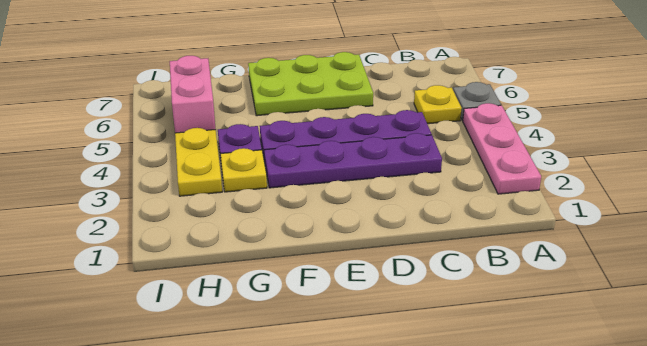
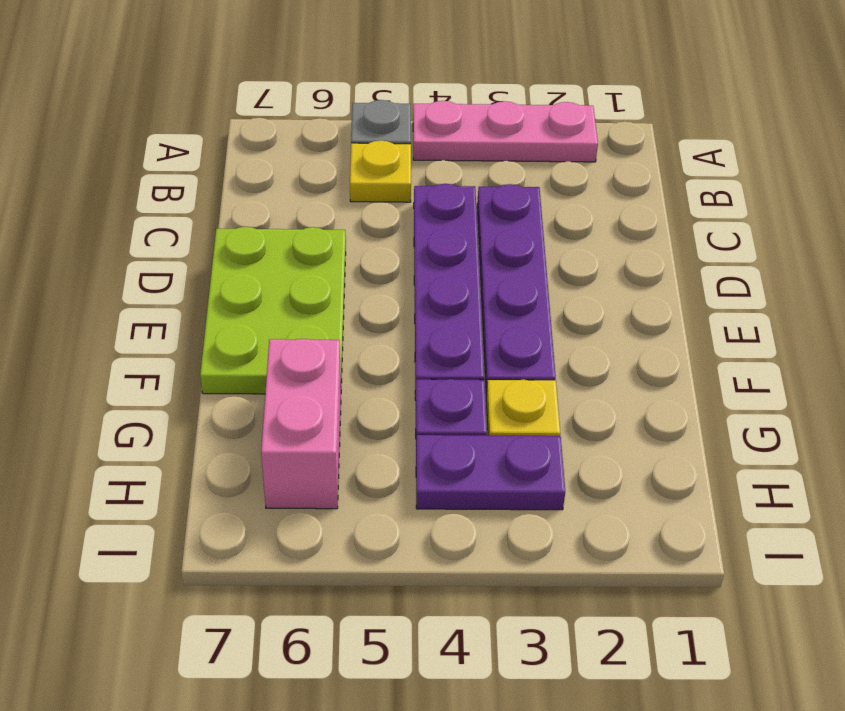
yellow 1x2 plate [175,128,222,196] -> purple 1x2 plate [416,435,565,510]
pink 1x2 brick [170,56,216,133] -> pink 1x2 brick turned to [261,339,341,509]

